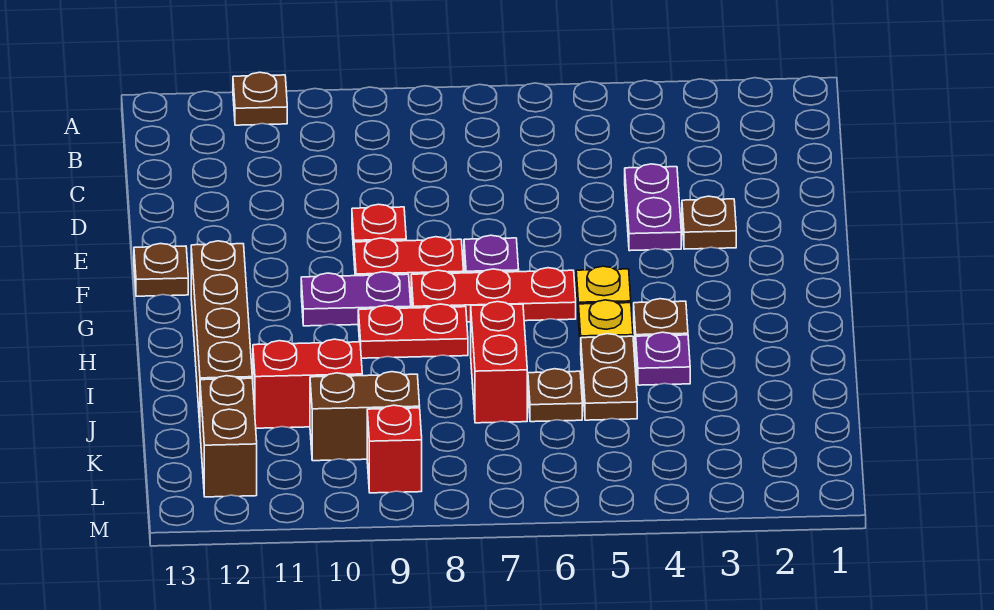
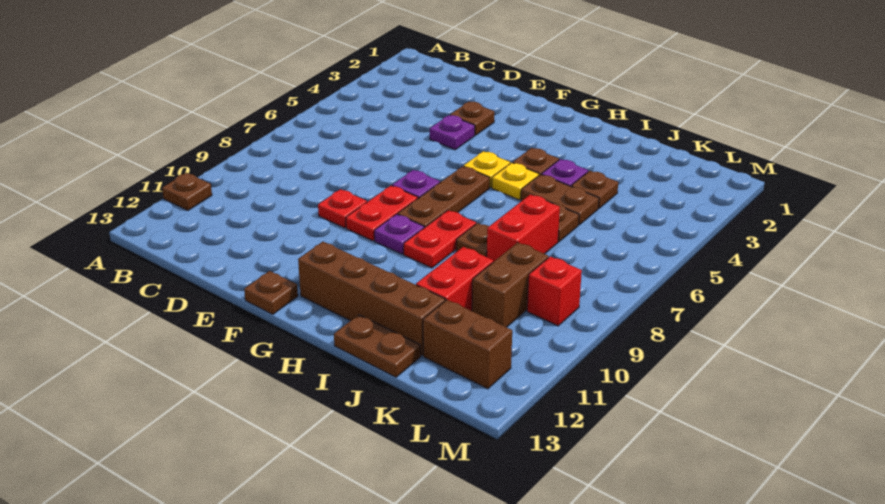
purple 1x2 plate [625,164,681,251] -> purple 1x1 plate [430,115,475,150]
red 1x3 plate [411,268,576,322] -> brown 1x3 plate [398,166,490,228]
purple 1x2 plate [301,272,411,326] -> purple 1x1 plate [374,214,424,254]
red 1x2 brick [471,302,527,423] -> red 1x2 brick turned to [487,194,560,262]
none -> brown 1x1 plate [456,223,489,257]
none -> brown 1x2 plate [334,315,421,377]
none -> brown 1x1 plate [571,171,618,208]

